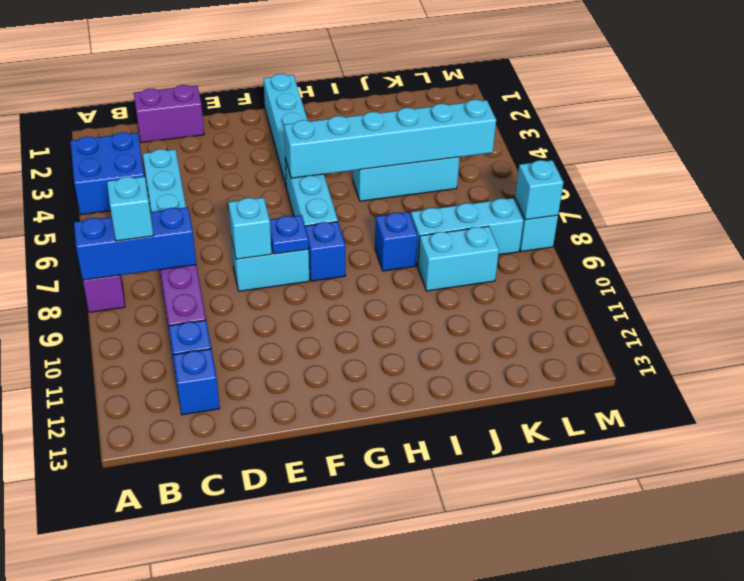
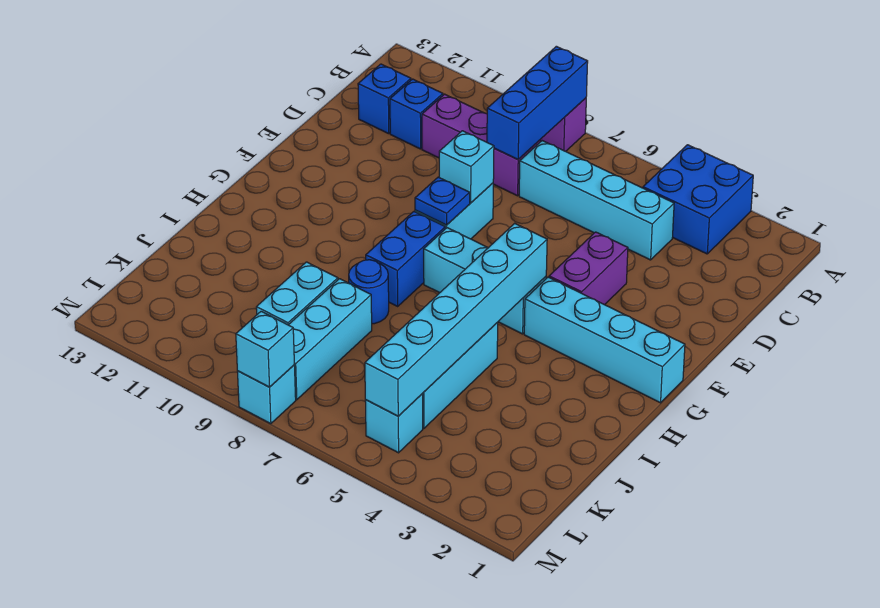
cyan 1x1 brick [107,177,153,241] -> cyan 1x1 brick moved to [365,394,423,453]
purple 1x2 brick [134,85,204,142] -> purple 1x2 brick moved to [549,232,628,305]
blue 1x1 brick [305,222,345,281] -> blue 1x2 brick [366,212,445,306]
blue 1x1 brick [375,212,418,271] -> blue 1x1 round brick [349,260,389,324]

